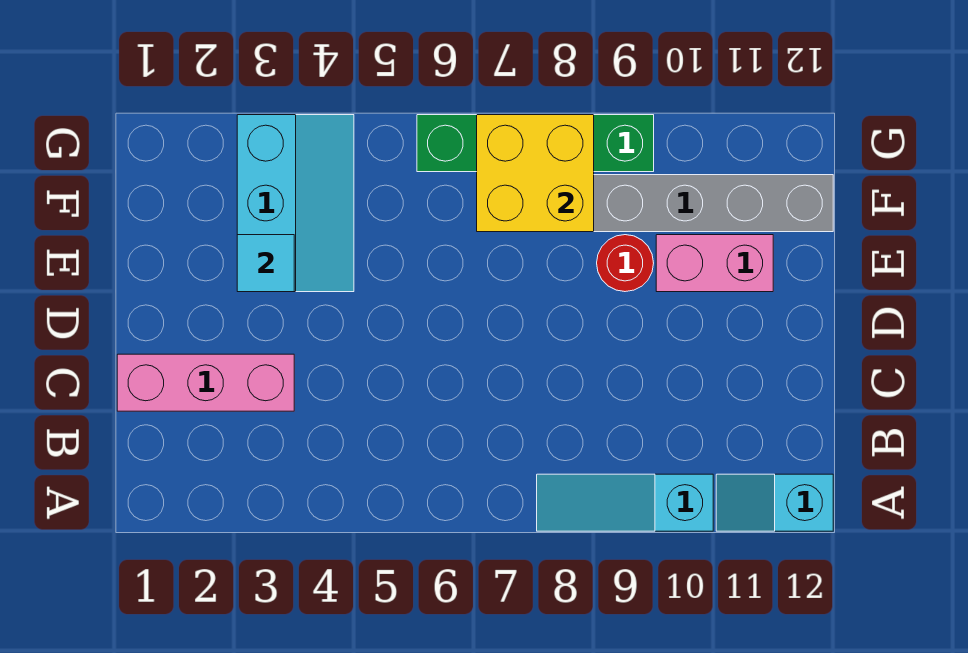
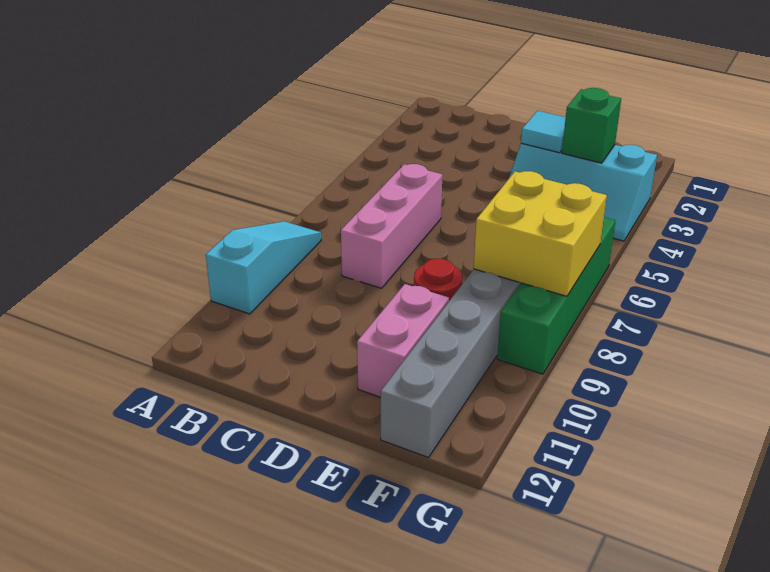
cyan 1x2 slope [716,474,833,531] -> none
pink 1x3 brick [117,354,294,411] -> pink 1x3 brick moved to [341,164,442,288]
none -> green 1x1 brick [562,88,621,163]

